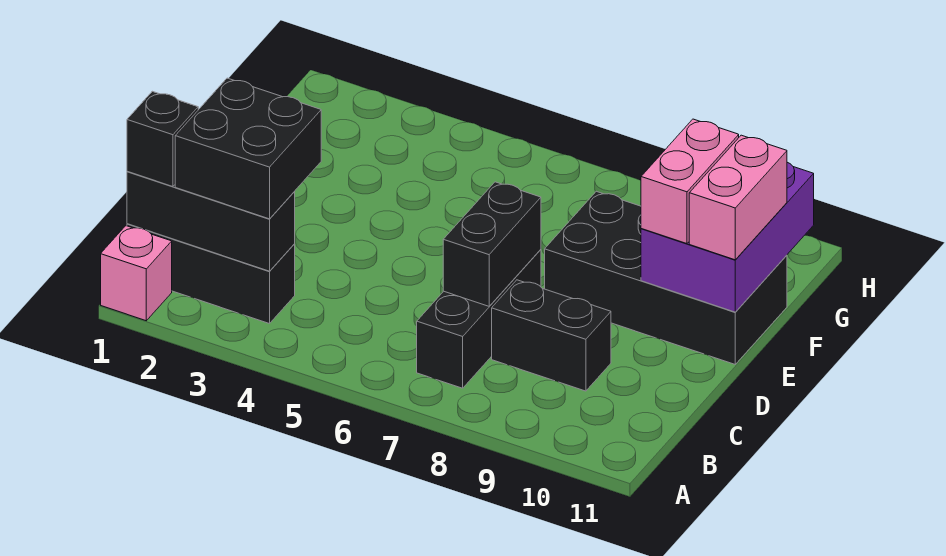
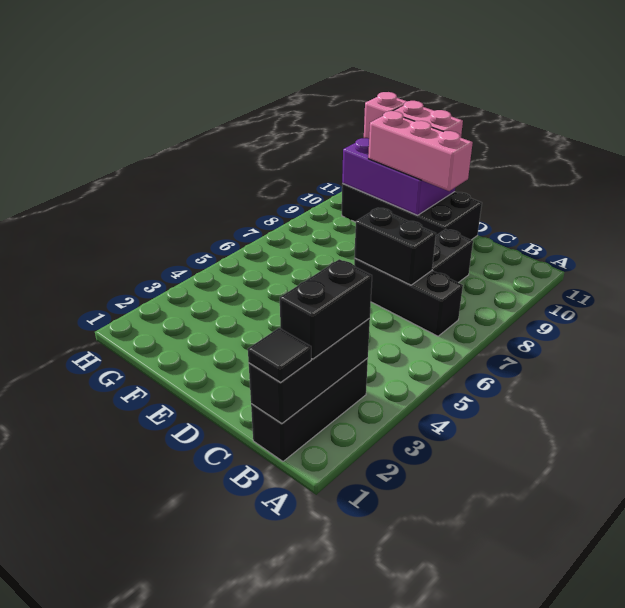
pink 1x1 brick [101,226,172,321] -> pink 1x1 brick moved to [364,92,407,139]
black 1x1 brick [127,91,198,187] -> black 1x1 tile [248,328,311,383]
black 2x2 brick [175,78,321,219] -> black 1x2 brick [280,259,372,359]
black 2x4 brick [545,191,787,364] -> black 2x4 brick turned to [342,184,482,240]
pink 1x2 brick [641,119,739,244] -> pink 1x3 brick [368,111,473,191]

